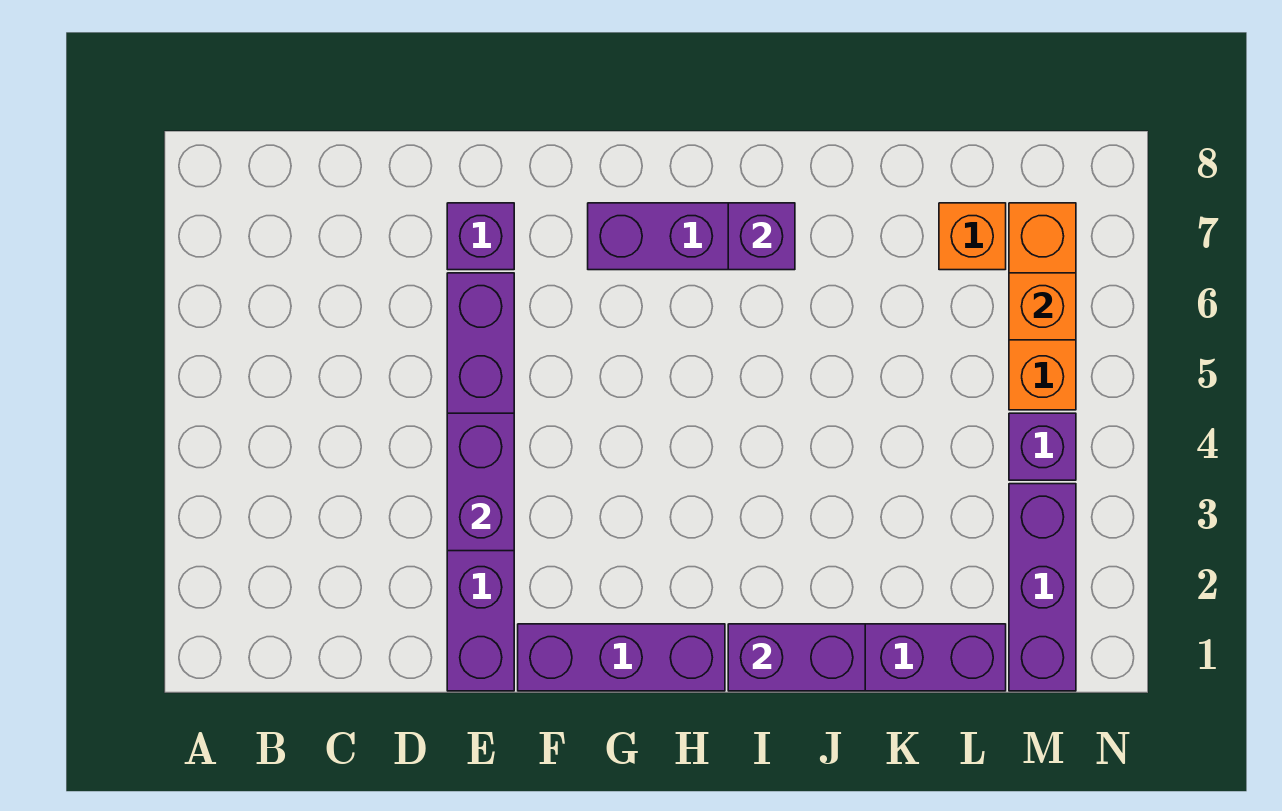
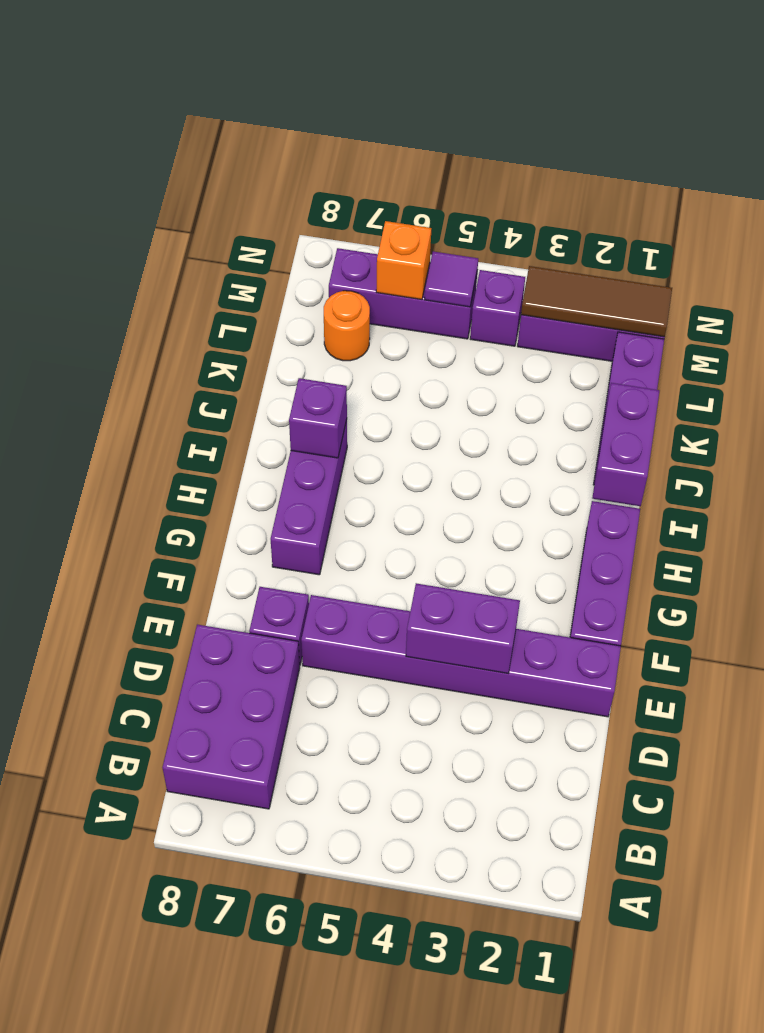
none -> purple 2x3 brick [162,625,300,809]
orange 1x1 brick [939,203,1006,270] -> orange 1x1 round brick [324,291,370,361]
none -> brown 1x3 tile [521,266,672,337]
orange 1x3 brick [1009,203,1076,410] -> purple 1x3 brick [329,248,477,339]
none -> purple 1x1 tile [425,251,478,307]

